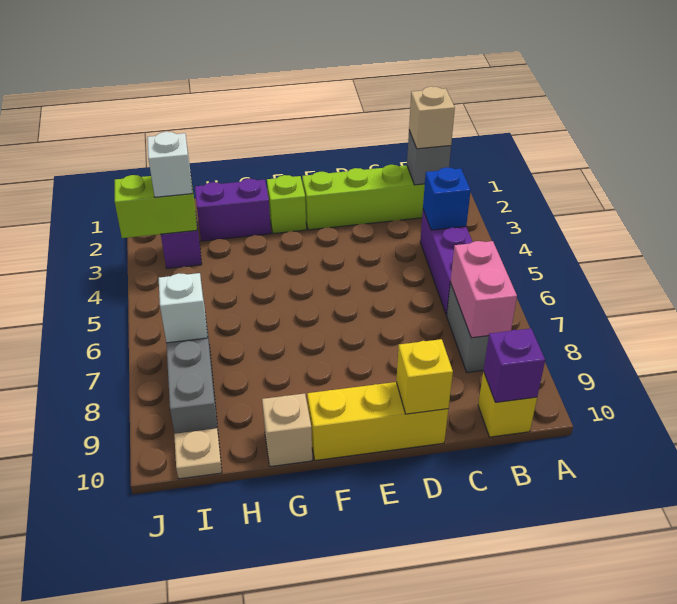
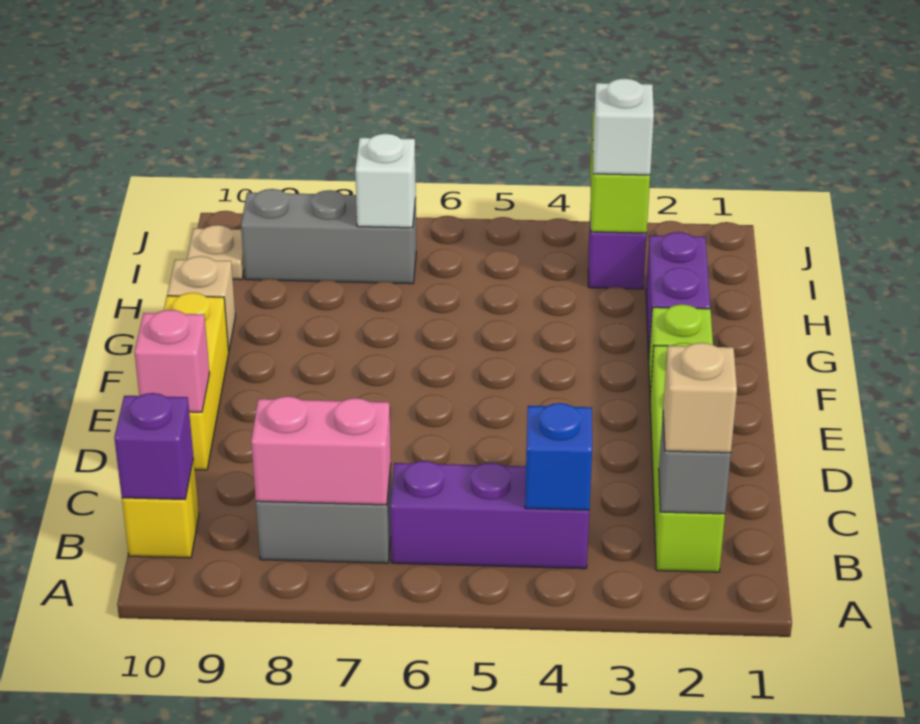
yellow 1x1 brick [396,339,453,414] -> pink 1x1 brick [134,310,210,412]

